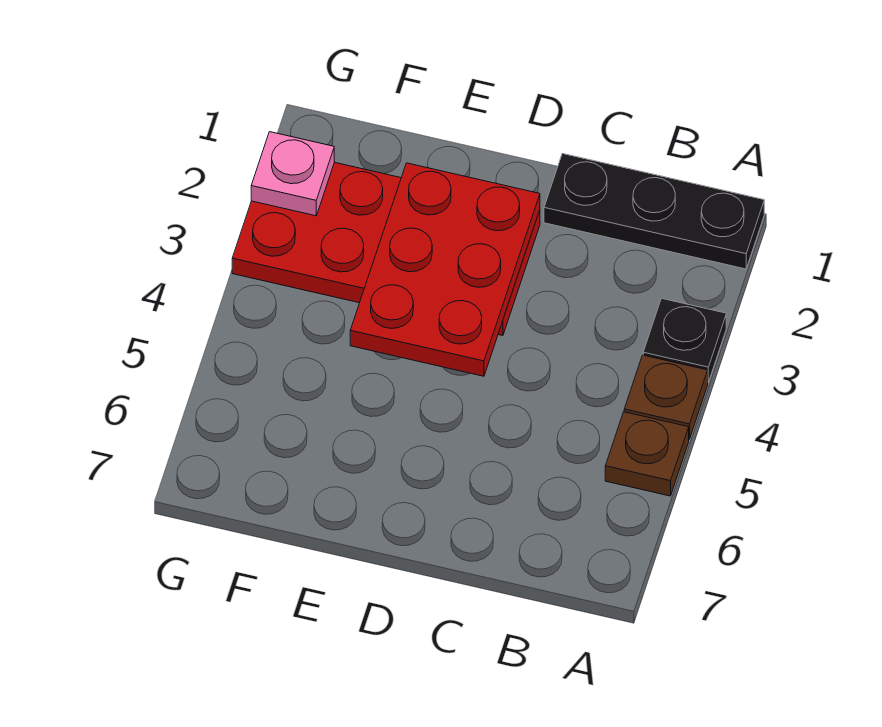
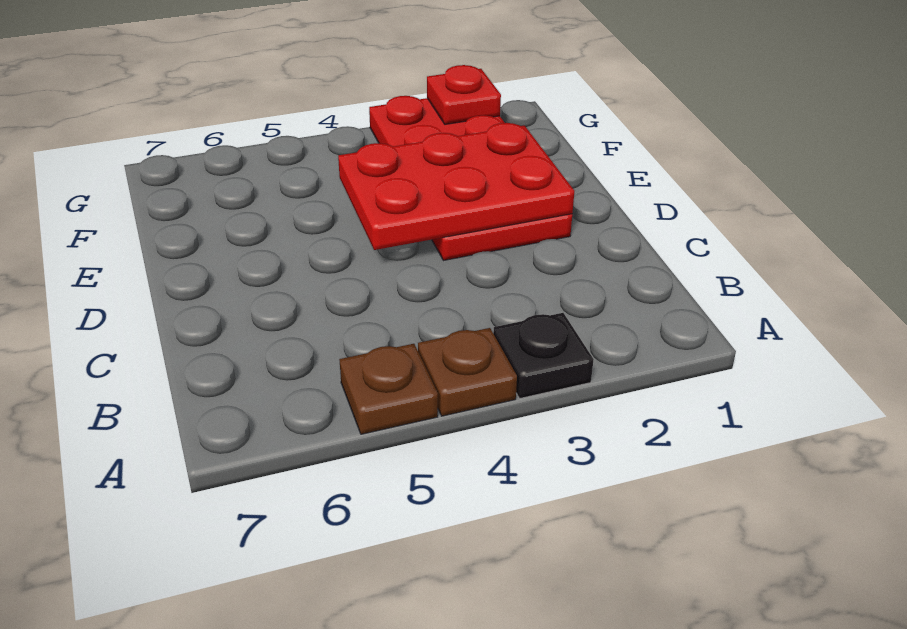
black 1x3 plate [544,154,764,269] -> none
pink 1x1 plate [251,132,334,216] -> red 1x1 plate [427,65,501,124]

